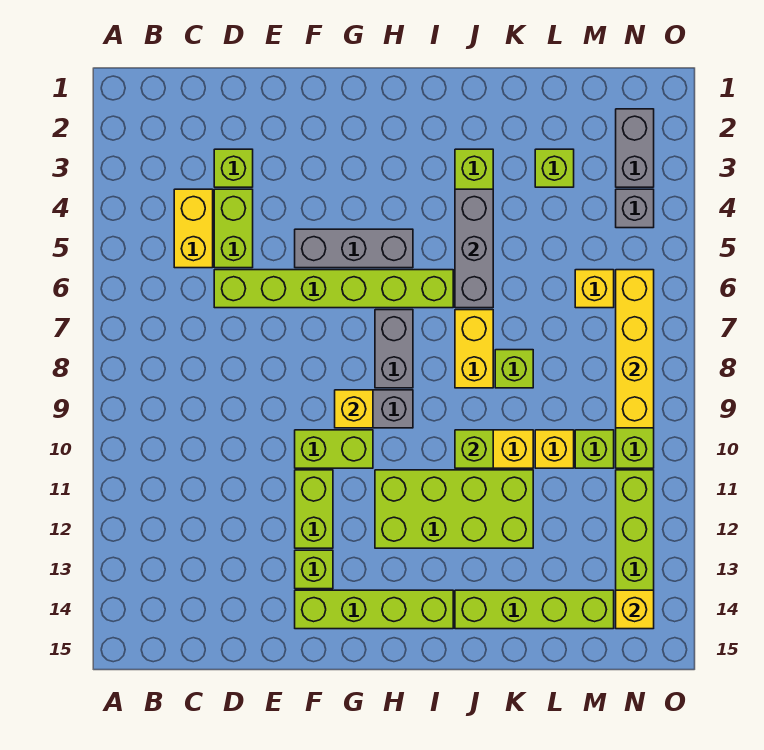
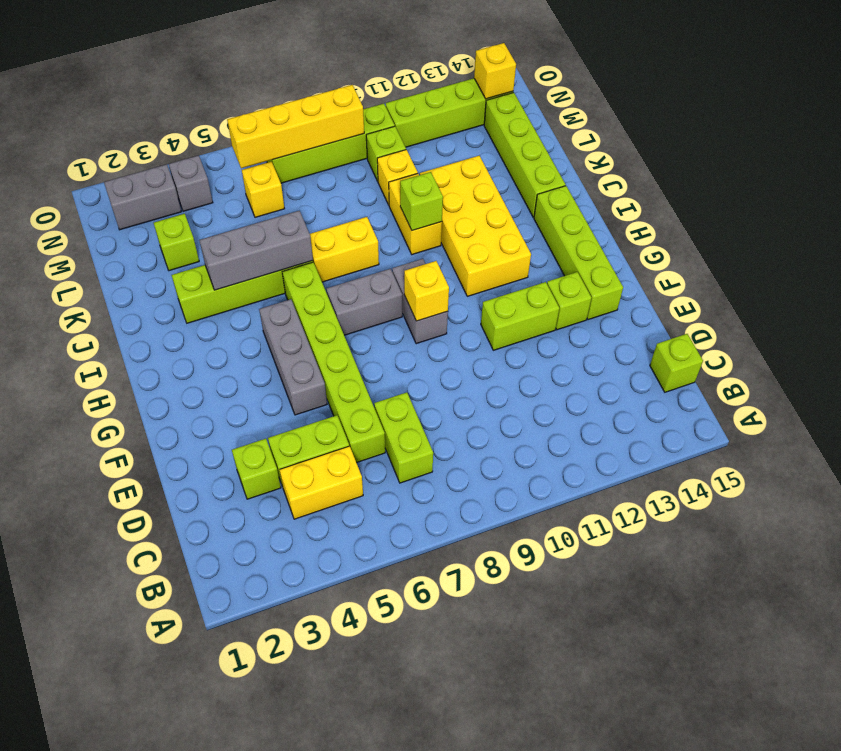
lime 1x2 brick [295,430,373,468] -> lime 1x2 brick moved to [374,392,433,483]
lime 2x4 brick [375,470,533,548] -> yellow 2x4 brick [420,156,531,296]
lime 1x1 brick [495,350,533,388] -> lime 1x1 brick moved to [650,334,703,392]

